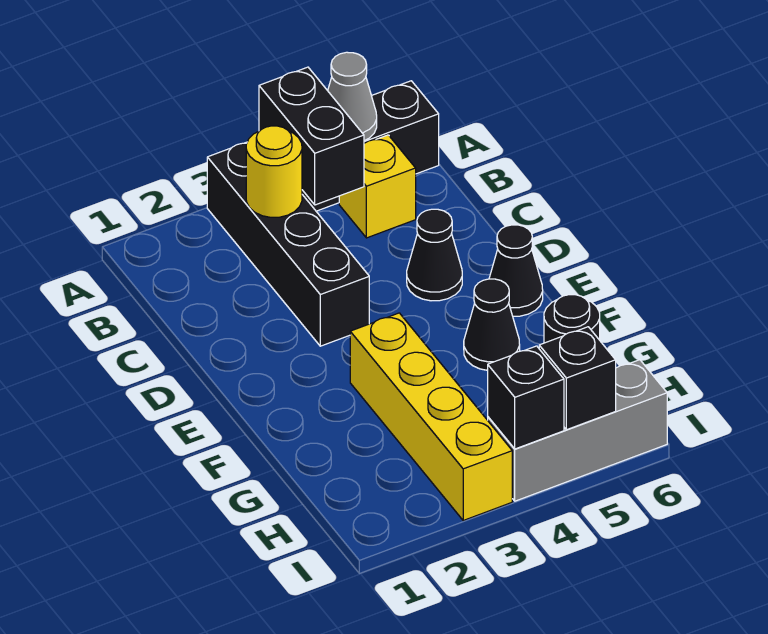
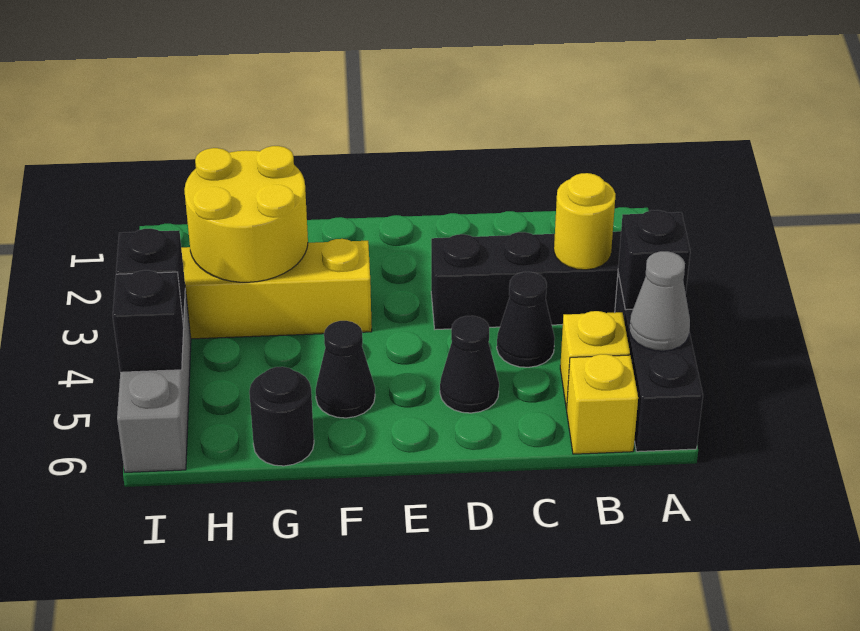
black 1x2 brick [259,67,364,205] -> black 1x1 brick [618,210,690,310]
none -> yellow 1x1 brick [567,354,638,454]
black 1x1 cone [489,225,543,316] -> black 1x1 cone moved to [497,272,555,367]
none -> yellow 2x2 round brick [184,146,308,282]

